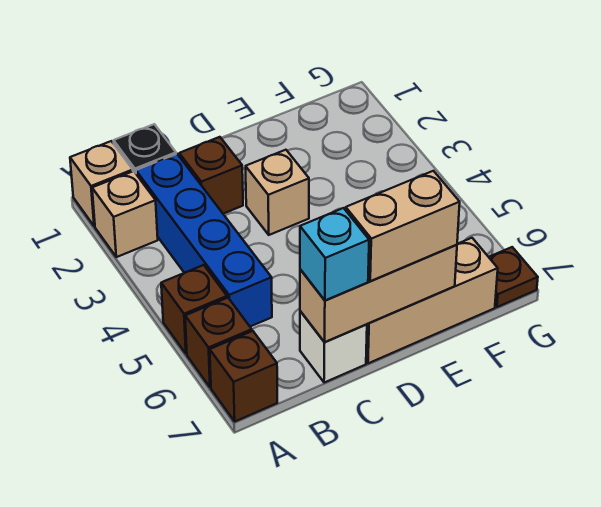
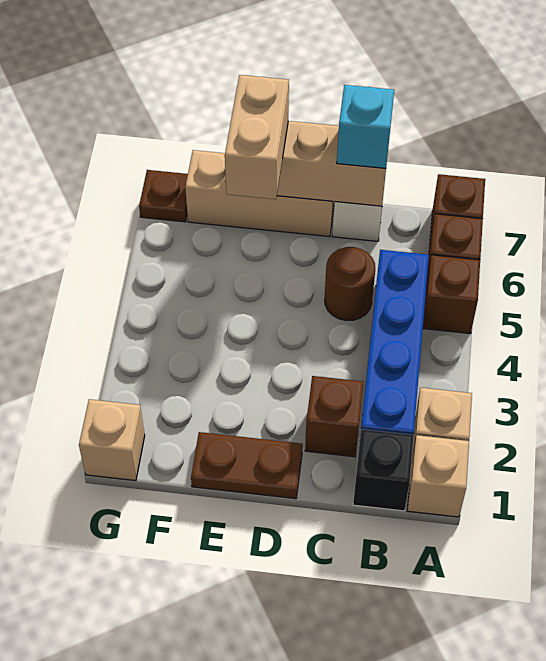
none -> brown 1x1 round brick [325,247,375,321]
none -> brown 1x2 plate [191,432,303,499]
tan 1x1 brick [246,150,309,235] -> tan 1x1 brick moved to [79,399,145,481]
tan 1x2 brick [346,171,460,281] -> tan 1x2 brick turned to [225,75,289,199]

